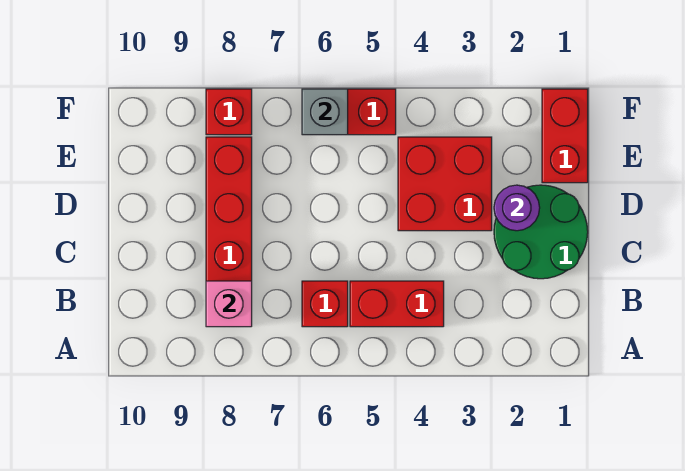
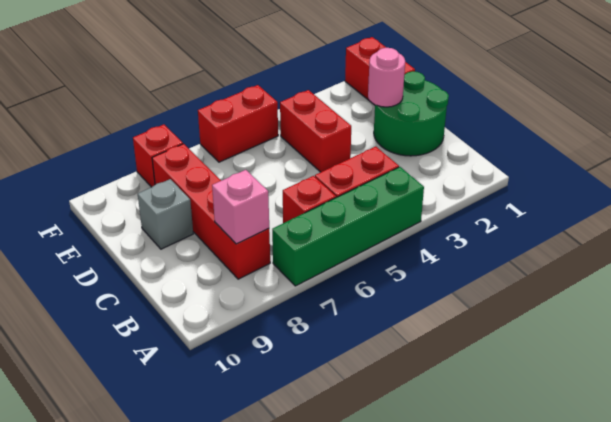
none -> green 1x4 brick [272,167,424,286]
purple 1x1 round brick [494,185,540,231] -> pink 1x1 round brick [368,48,405,107]
red 2x2 brick [398,137,492,231] -> red 1x2 brick [280,90,351,172]
grey 1x1 brick [302,89,348,135] -> grey 1x1 brick moved to [138,179,193,249]

